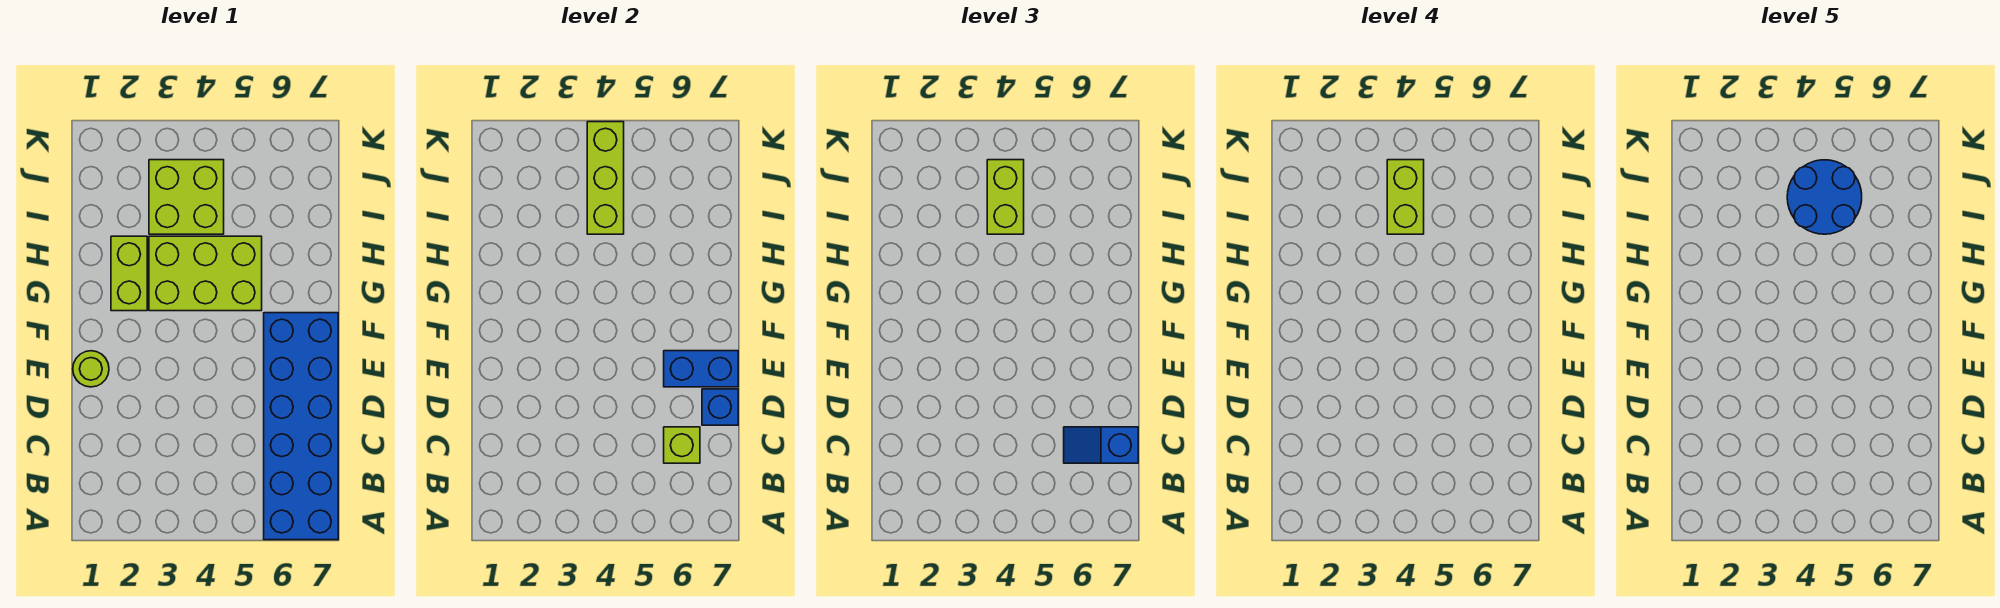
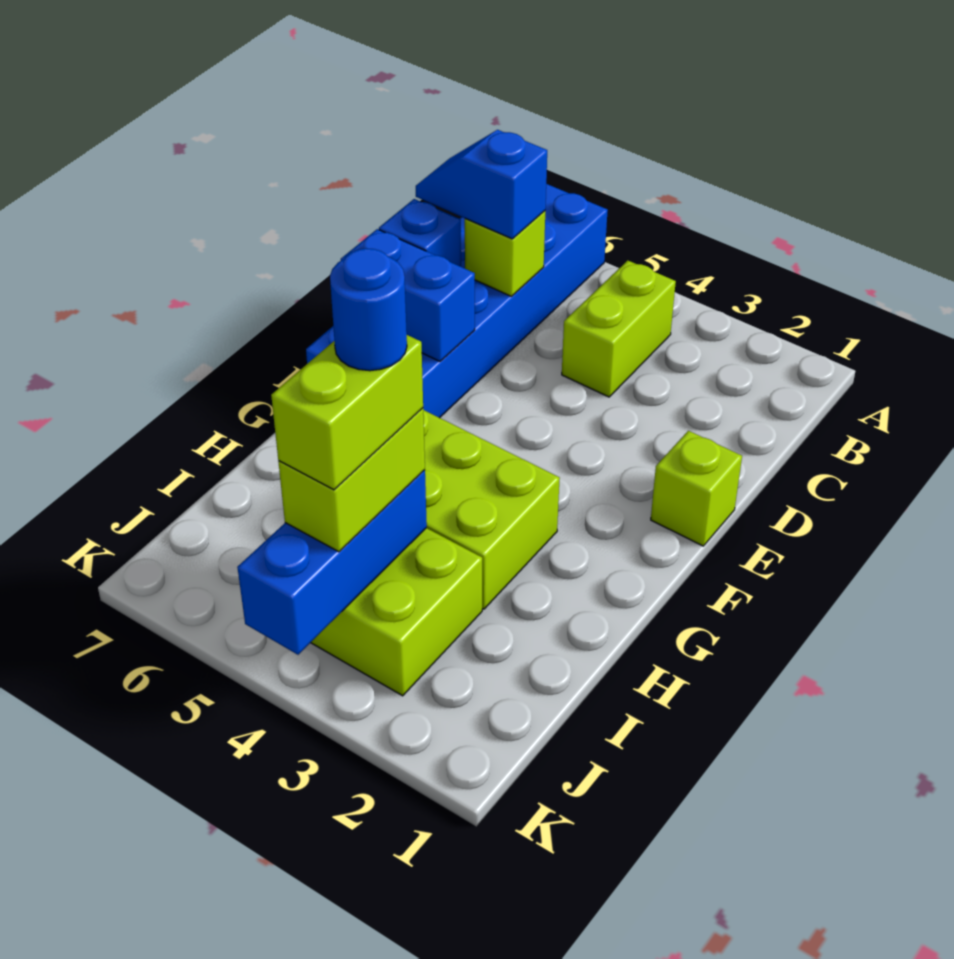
blue 1x2 slope [1064,427,1138,463] -> blue 1x2 slope turned to [416,130,547,239]
lime 1x1 round brick [73,351,109,387] -> lime 1x1 brick [651,431,742,546]
lime 1x2 brick [111,236,147,311] -> lime 1x2 brick moved to [562,261,676,397]
lime 1x3 brick [587,122,624,234] -> blue 1x3 brick [237,470,427,655]
blue 2x2 round brick [1787,160,1862,234] -> blue 1x1 round brick [330,248,407,371]

